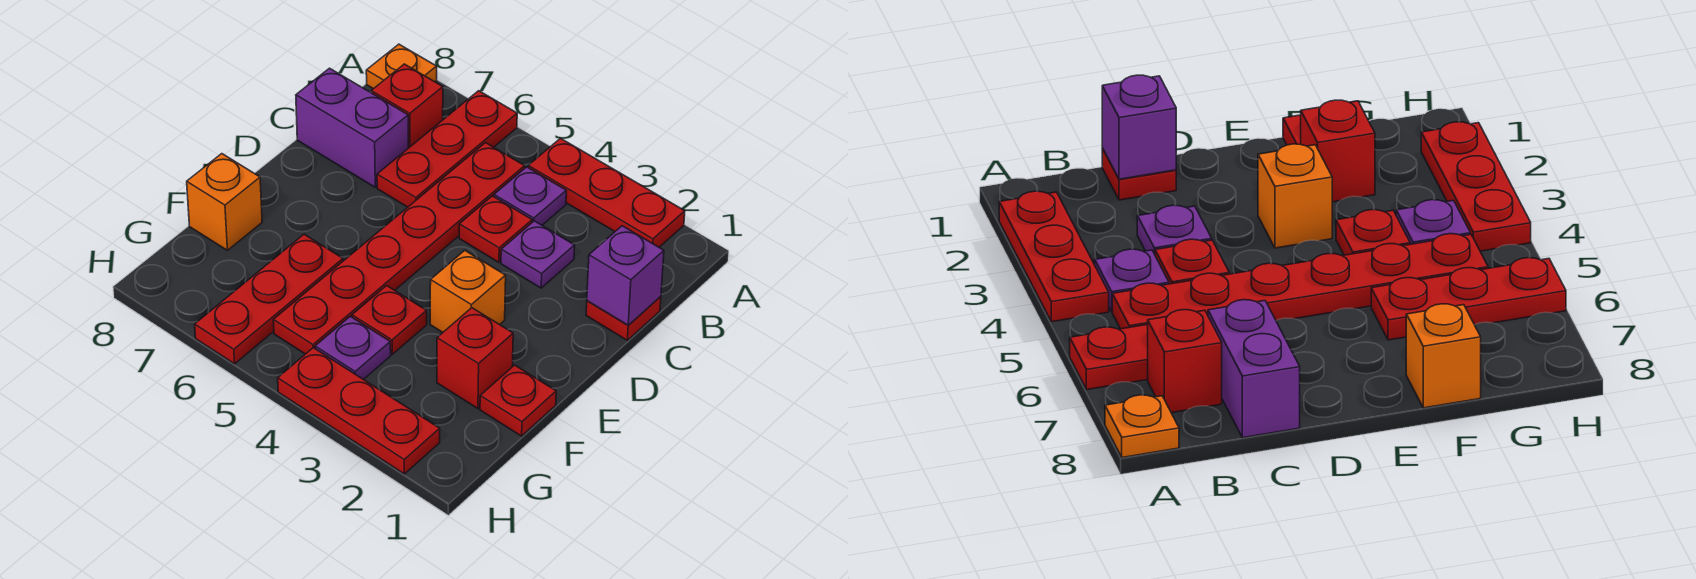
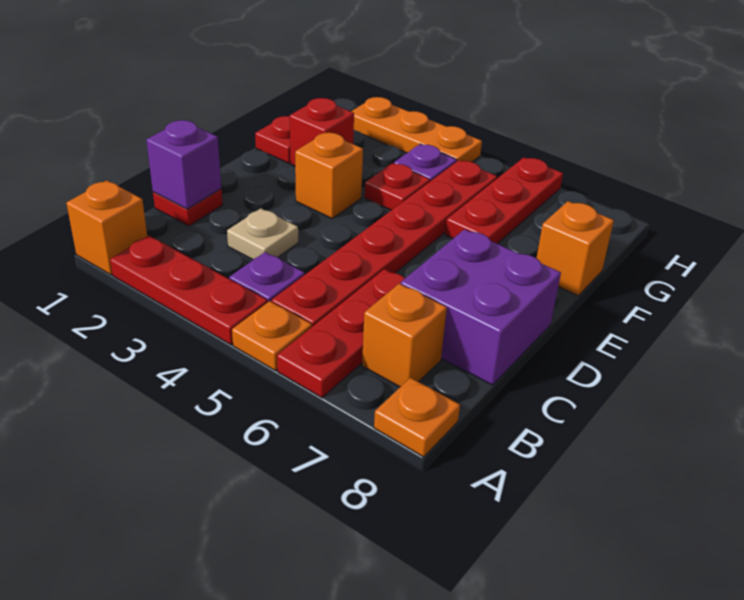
none -> orange 1x1 brick [66,180,147,275]
none -> orange 1x1 plate [232,301,312,370]
red 1x1 brick [371,64,443,148] -> orange 1x1 brick [362,284,447,387]
purple 1x1 plate [501,221,575,288] -> tan 1x1 plate [227,208,298,259]
red 1x1 plate [459,196,532,262] -> none
purple 1x2 brick [296,68,408,187] -> purple 2x2 brick [401,229,561,385]
red 1x3 plate [278,348,440,474] -> orange 1x3 plate [351,97,482,162]

